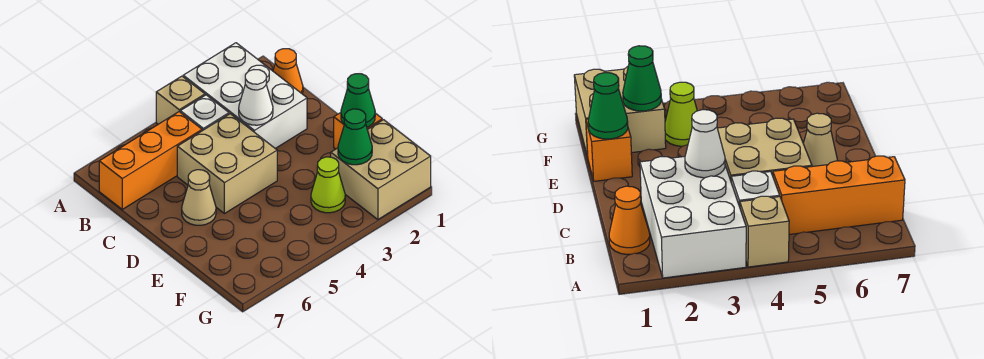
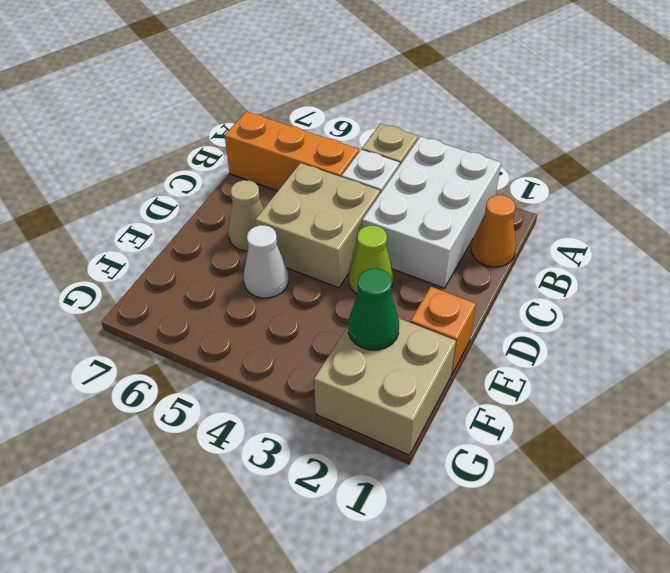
white 1x1 cone [239,70,273,125] -> white 1x1 cone moved to [243,225,288,298]
green 1x1 cone [341,74,375,127] -> none
lime 1x1 cone [311,157,345,213] -> lime 1x1 cone moved to [349,225,393,294]

